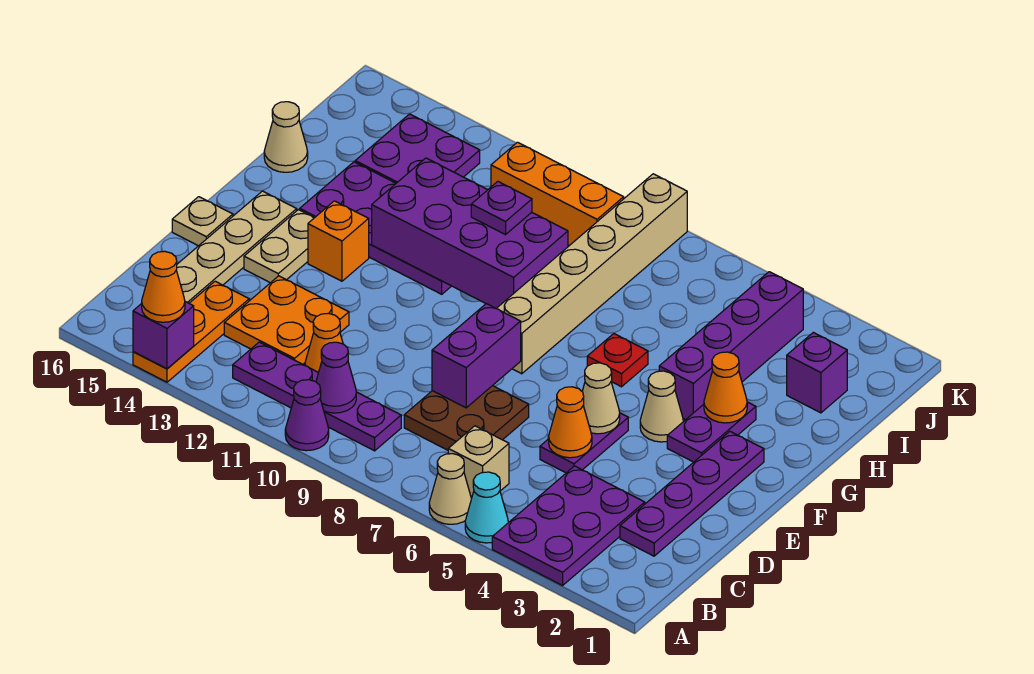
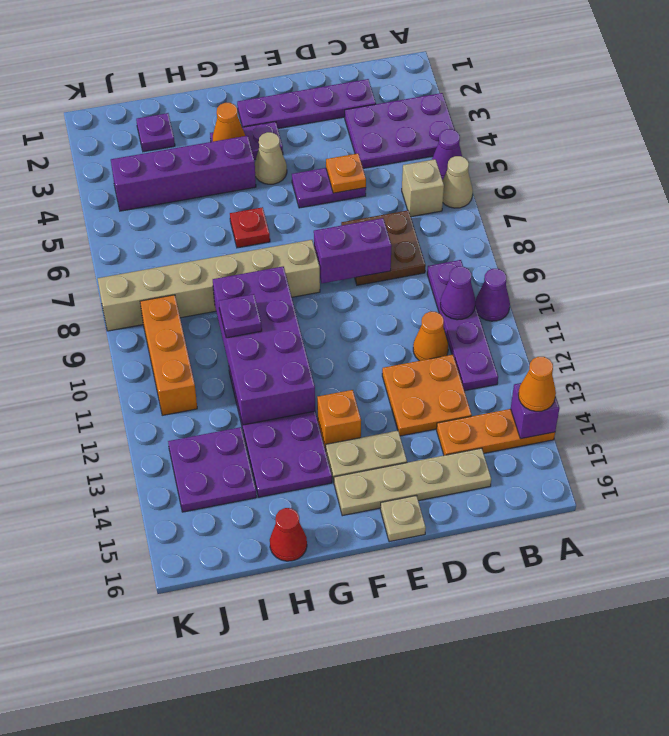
cyan 1x1 cone [465,472,508,543] -> purple 1x1 cone [432,129,462,180]
orange 1x1 cone [549,387,592,458] -> orange 1x1 plate [326,153,366,193]
tan 1x1 cone [582,363,620,434] -> none
tan 1x1 cone [264,102,308,172] -> red 1x1 cone [270,508,307,561]
purple 1x1 brick [787,332,847,413] -> purple 1x1 plate [136,113,175,152]

